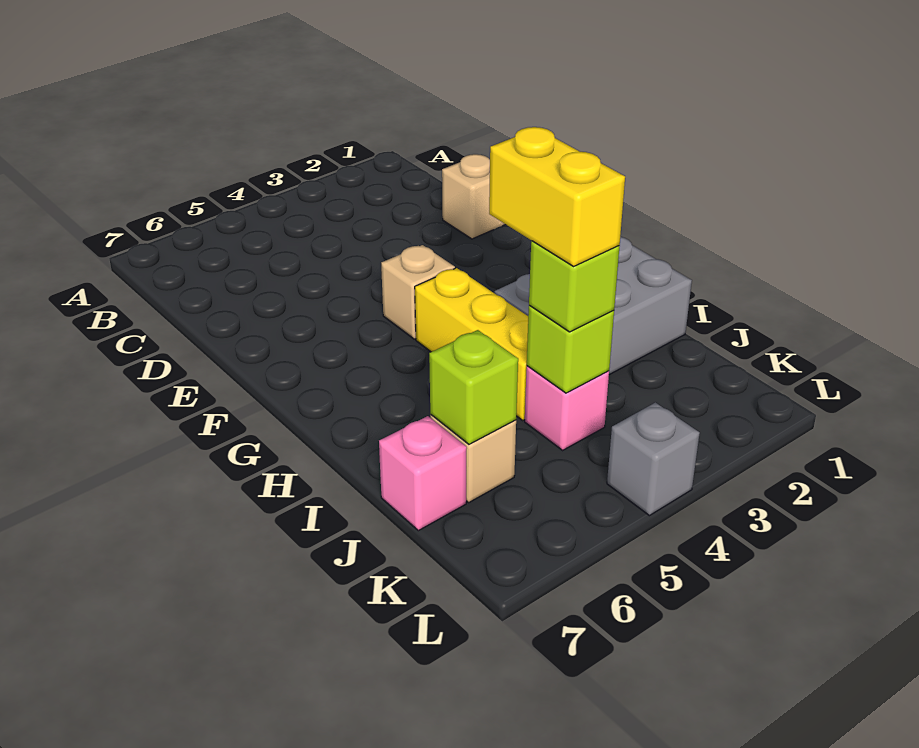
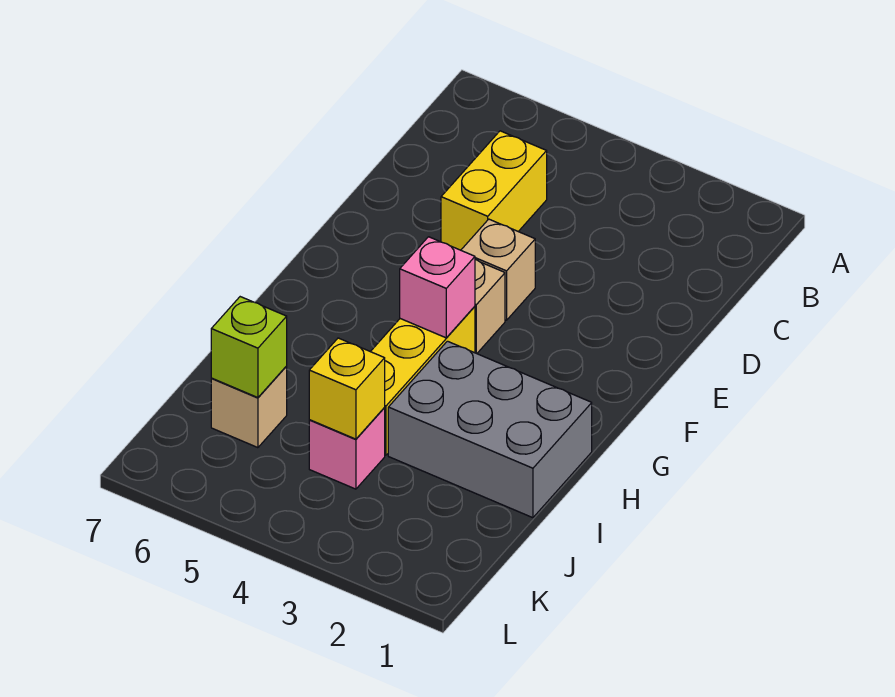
tan 1x1 brick [442,154,505,239] -> tan 1x1 brick moved to [461,219,535,320]
yellow 1x2 brick [489,127,625,266] -> yellow 1x2 brick moved to [441,131,547,250]
lime 1x1 brick [527,305,614,393] -> yellow 1x1 brick [309,338,385,439]
lime 1x1 brick [529,241,620,332] -> none
pink 1x1 brick [379,416,467,531] -> pink 1x1 brick moved to [400,237,475,338]
grey 1x1 brick [607,402,700,516] -> none

